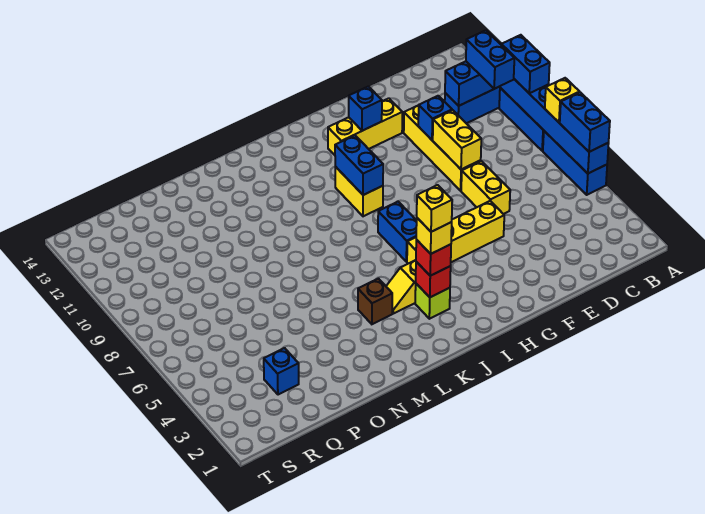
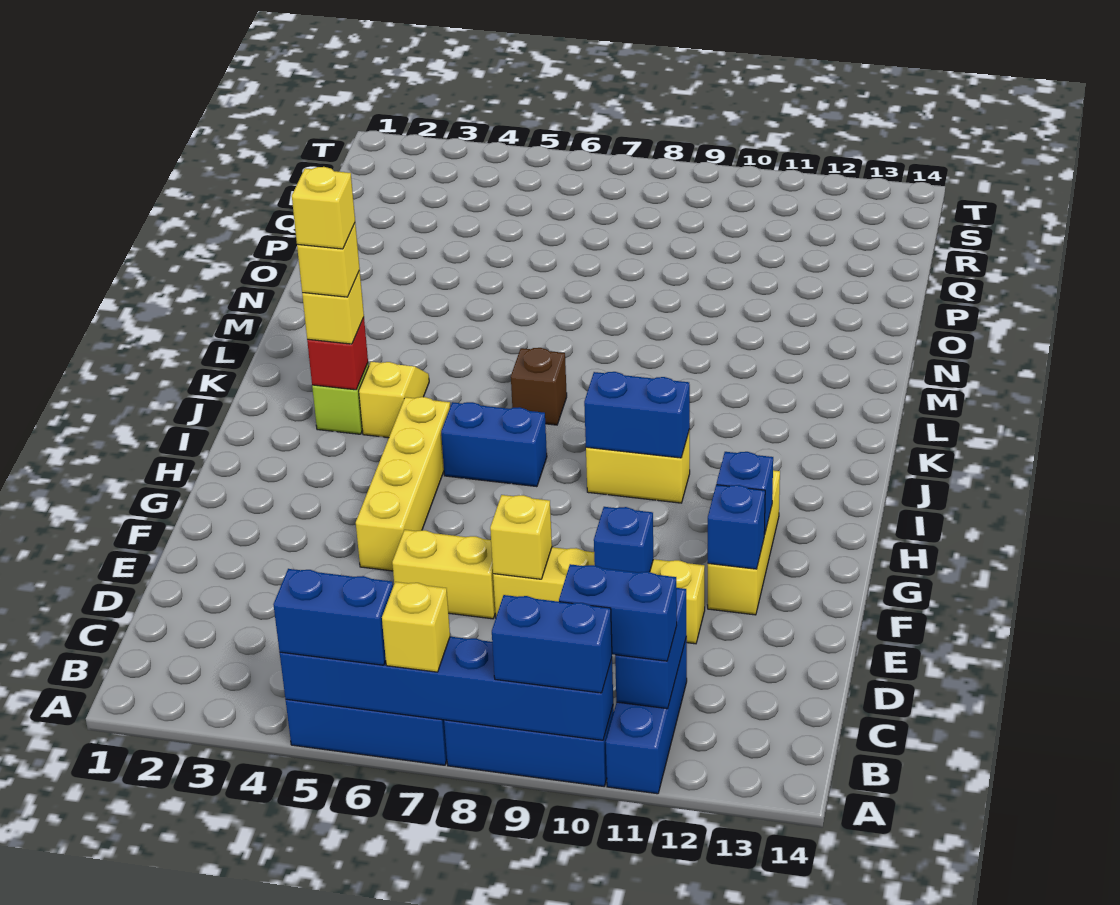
yellow 1x2 brick [433,110,481,169] -> yellow 1x1 brick [490,495,552,579]
red 1x1 brick [416,240,451,276] -> yellow 1x1 brick [302,271,364,344]
brown 1x1 brick [358,279,392,324] -> brown 1x1 brick moved to [511,348,567,425]
blue 1x1 brick [264,348,299,395] -> blue 1x1 brick moved to [708,485,765,569]

